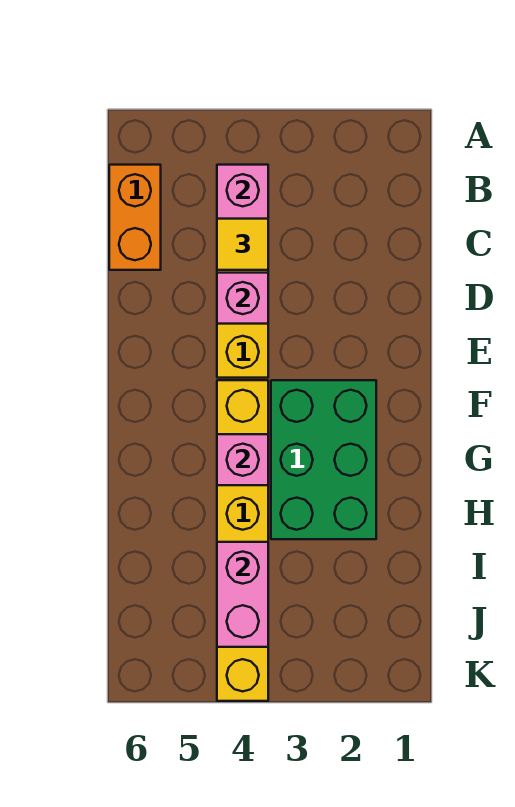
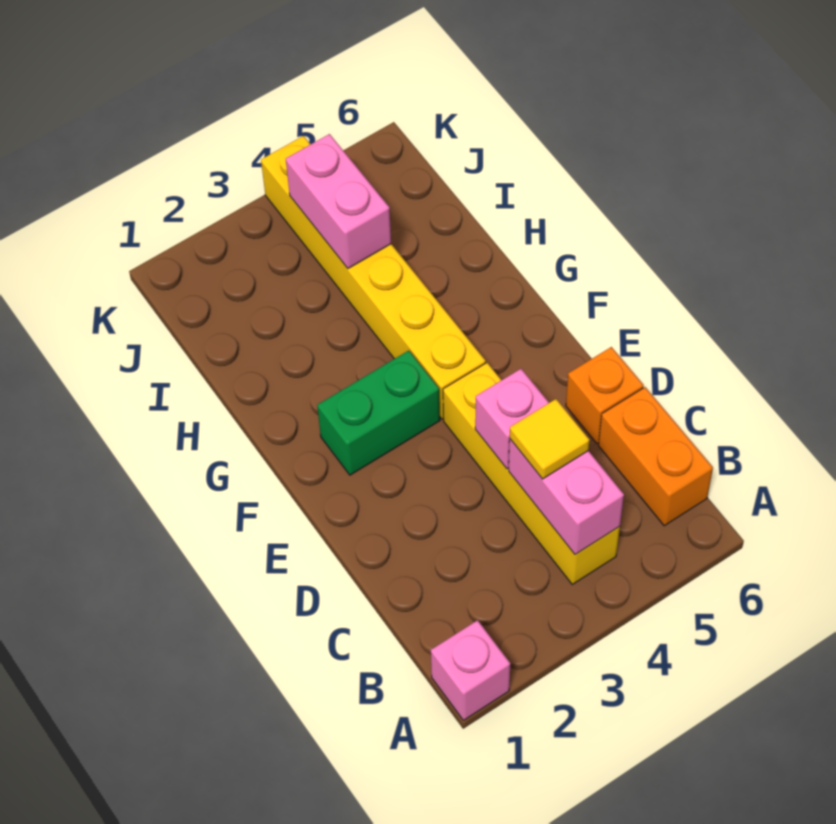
none -> orange 1x1 brick [566,347,644,444]
green 2x3 brick [271,380,376,539] -> green 1x2 brick [317,351,440,475]
pink 1x1 brick [217,434,268,485] -> pink 1x1 brick moved to [431,620,510,720]

